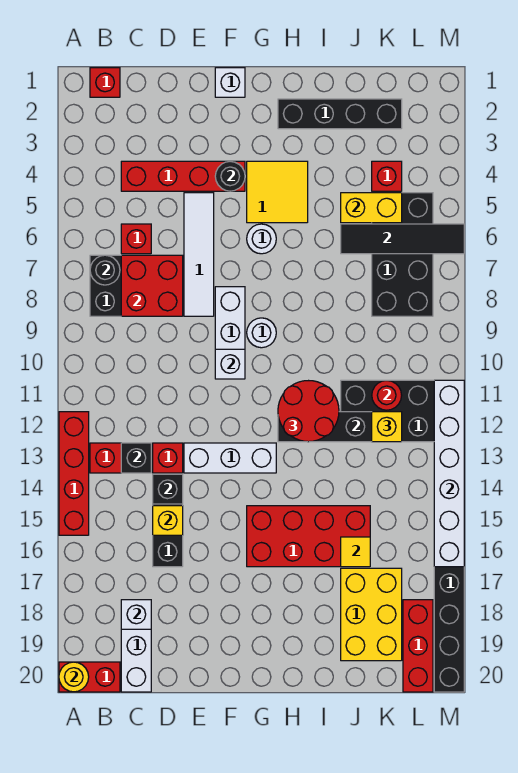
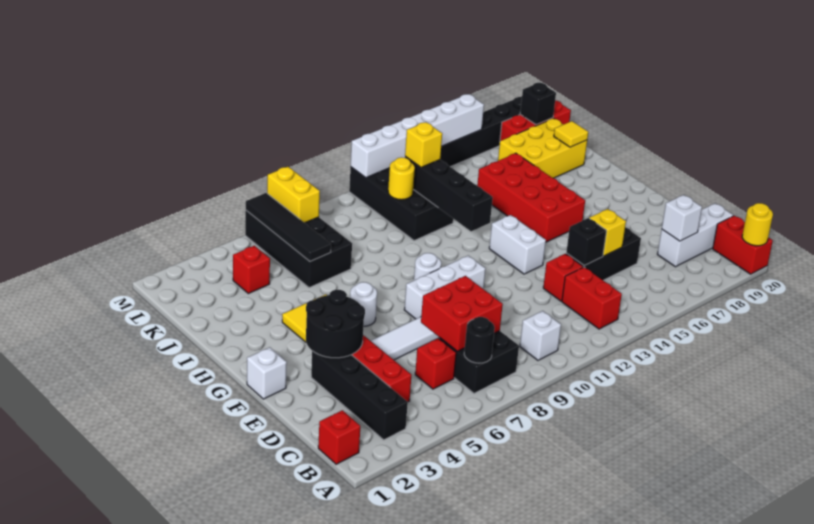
red 1x4 brick [59,412,89,535] -> none
black 1x1 brick [121,443,151,473] -> black 1x1 brick moved to [520,83,556,125]
white 1x3 brick [184,443,276,473] -> white 1x2 brick [489,215,546,274]
black 1x1 round brick [215,161,245,191] -> black 2x2 round brick [306,290,365,358]
white 1x1 brick [215,349,245,379] -> white 1x1 brick moved to [520,311,561,360]
black 1x4 brick [278,99,402,129] -> black 1x4 brick moved to [311,351,408,440]
red 2x2 round brick [278,381,339,442] -> none
yellow 1x2 brick [341,193,402,223] -> yellow 1x2 brick moved to [267,167,320,223]
yellow 1x1 tile [341,537,370,567] -> yellow 1x1 tile moved to [554,121,588,147]
black 2x4 brick [372,193,433,316] -> black 2x4 brick turned to [245,211,352,288]
red 1x1 round brick [372,381,402,410] -> yellow 1x1 round brick [388,157,415,200]

